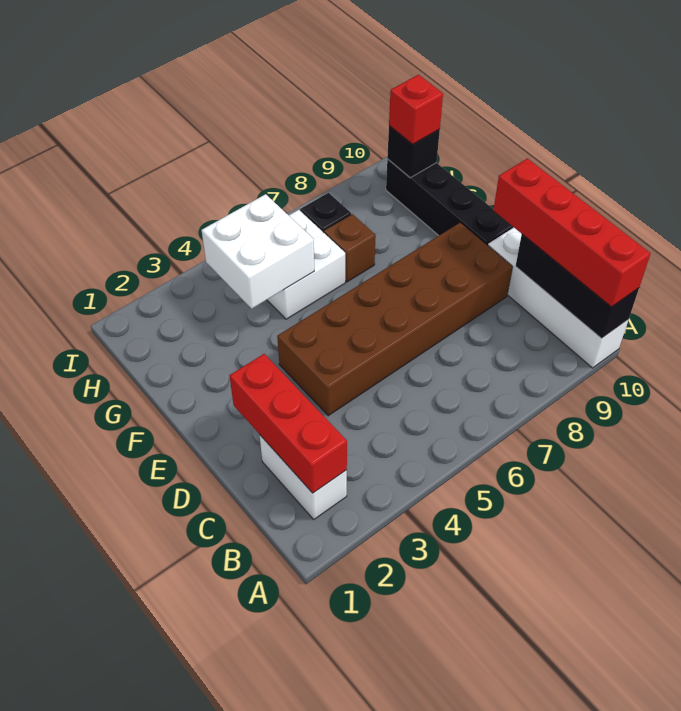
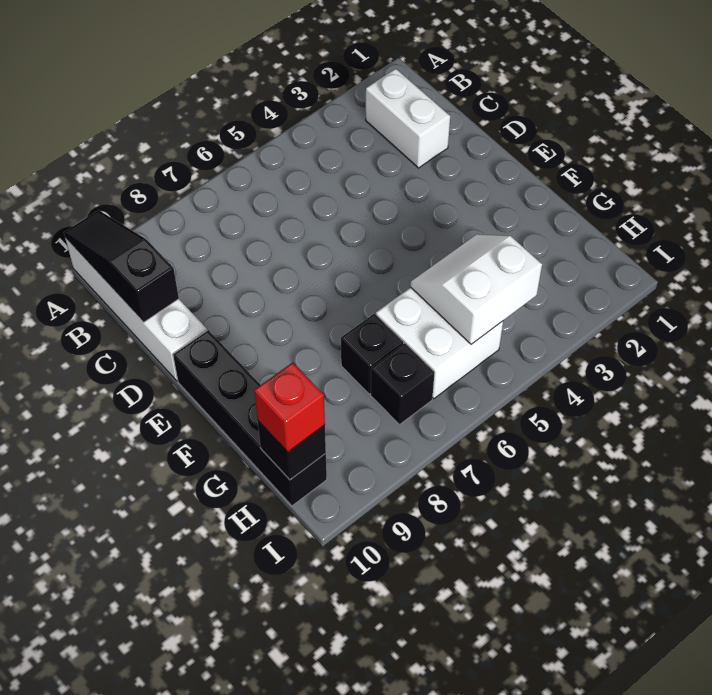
black 1x3 brick [516,234,639,339] -> black 1x3 slope [64,210,179,322]
red 1x4 brick [493,158,651,307] -> none
red 1x3 brick [230,354,347,493] -> none
brown 2x6 brick [277,223,513,416] -> none
white 2x2 brick [202,194,314,309] -> white 2x2 slope [411,234,542,344]
brown 1x1 brick [324,214,376,282] -> black 1x1 brick [341,314,403,394]

